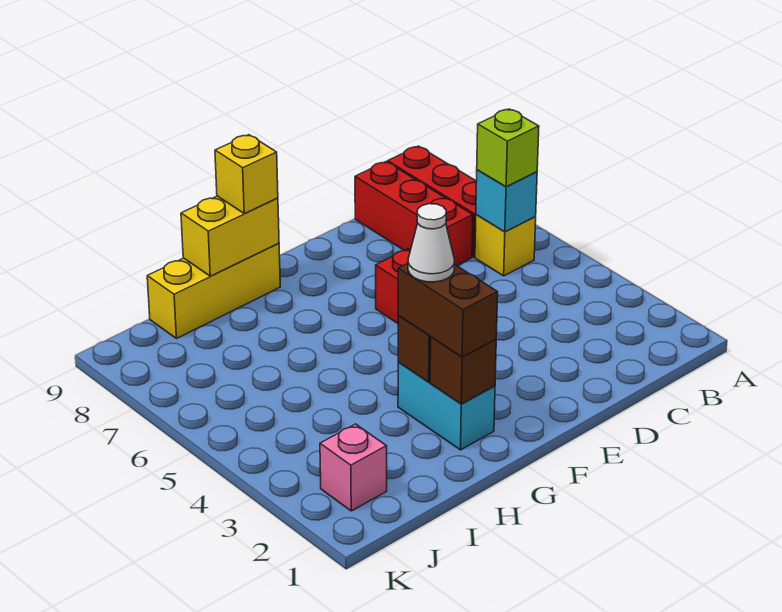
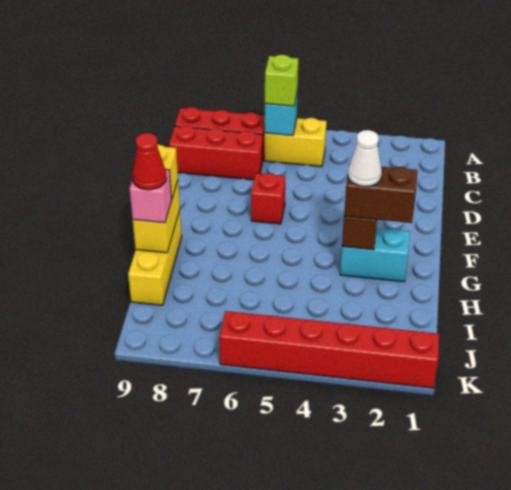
yellow 1x1 brick [475,215,536,276] -> yellow 1x2 brick [264,118,327,166]
brown 1x1 brick [430,337,496,404] -> none
none -> red 1x1 cone [132,133,166,190]
pink 1x1 brick [320,424,387,511] -> pink 1x1 brick moved to [130,169,172,223]
none -> red 1x6 brick [219,311,439,388]

